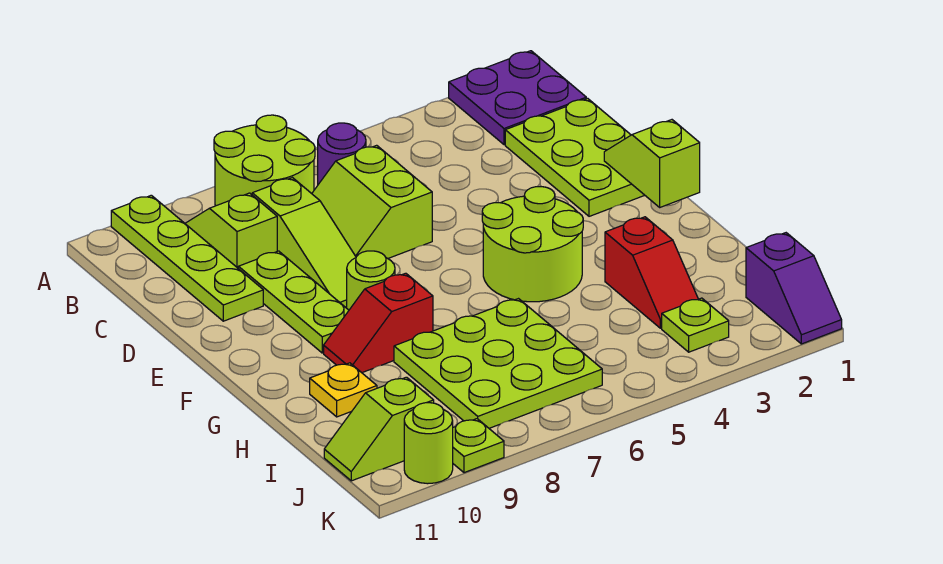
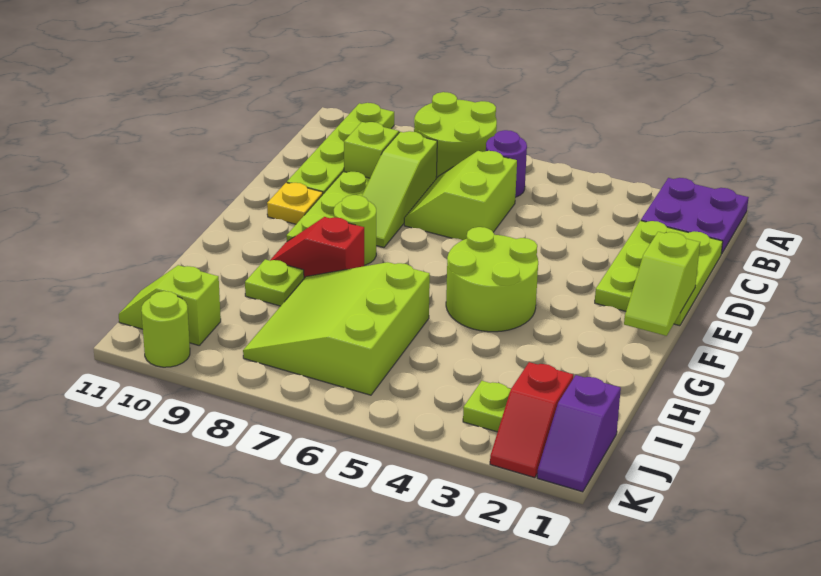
lime 1x2 slope [604,120,700,207] -> lime 1x2 slope turned to [624,232,700,336]
red 1x2 slope [605,217,698,328] -> red 1x2 slope moved to [490,362,573,478]
lime 3x3 plate [394,299,602,428] -> lime 3x3 slope [243,262,430,395]
yellow 1x1 plate [310,363,377,417] -> yellow 1x1 plate moved to [267,183,323,224]
lime 1x1 plate [453,419,504,473] -> lime 1x1 plate moved to [245,259,304,306]

